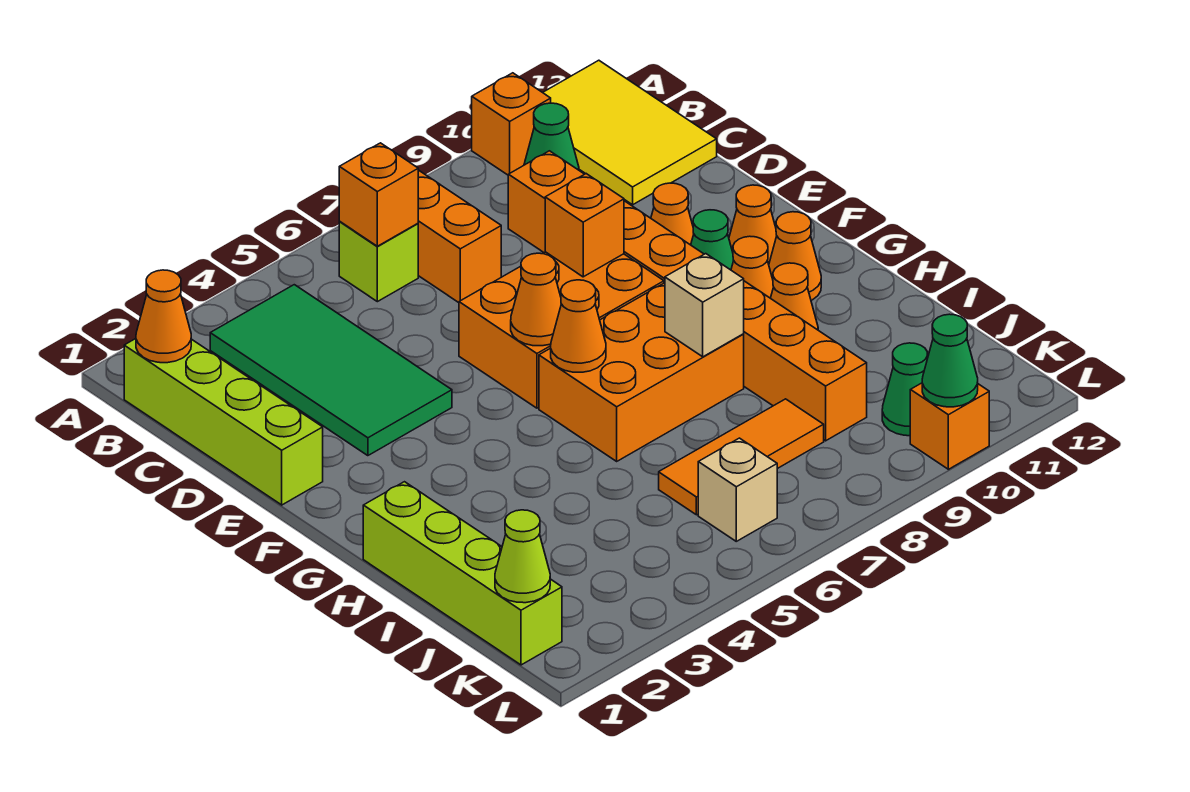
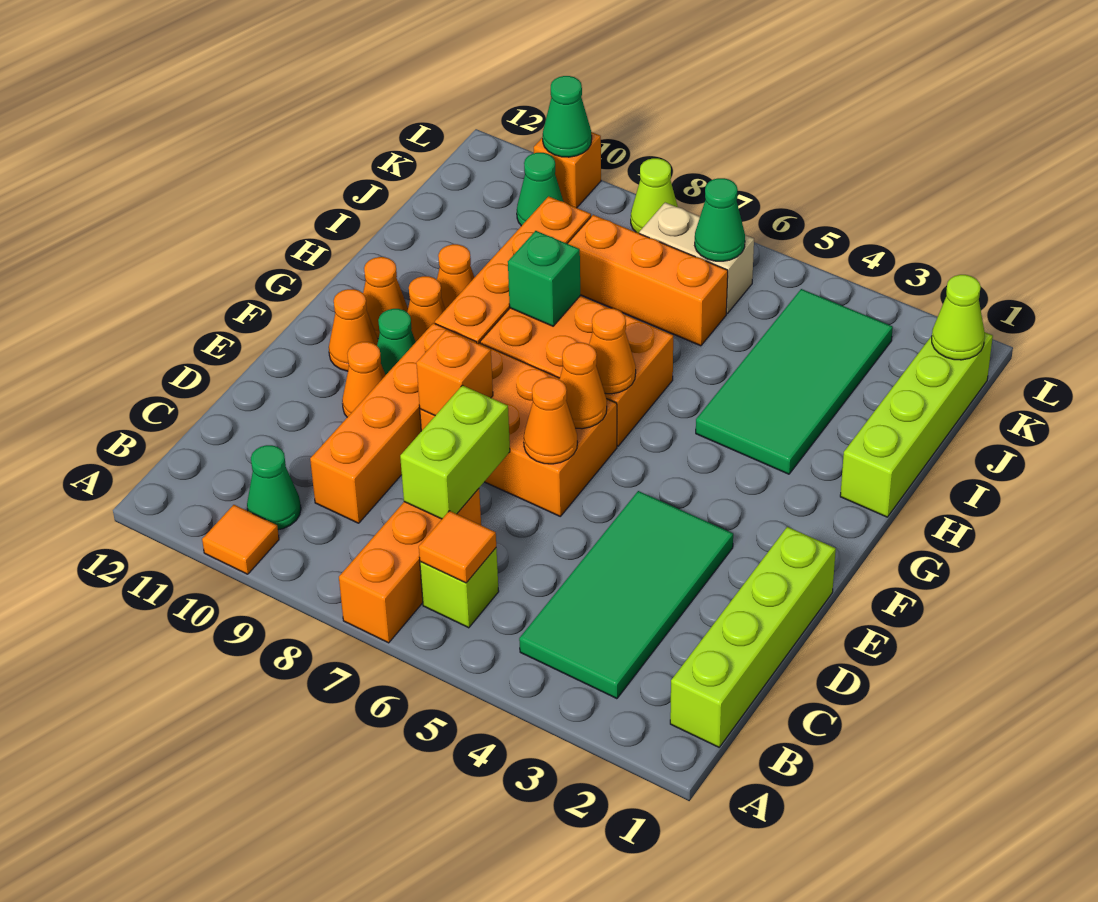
orange 1x1 brick [472,73,551,175] -> orange 1x1 tile [202,505,279,574]
yellow 2x3 tile [543,60,717,205] -> none
orange 1x1 cone [136,270,191,363] -> orange 1x1 cone moved to [524,377,577,464]
orange 1x1 brick [339,143,418,246] -> orange 1x1 tile [419,511,496,583]
none -> lime 1x2 brick [400,385,510,519]
none -> green 2x4 tile [696,289,893,474]
tan 1x1 brick [665,254,744,357] -> green 1x1 brick [508,231,580,326]
orange 1x3 tile [659,399,824,515] -> orange 1x3 brick [567,215,728,346]
tan 1x1 brick [698,438,777,541] -> tan 1x2 brick [639,203,754,314]
none -> green 1x1 cone [695,178,745,261]
none -> lime 1x1 cone [631,158,678,233]

